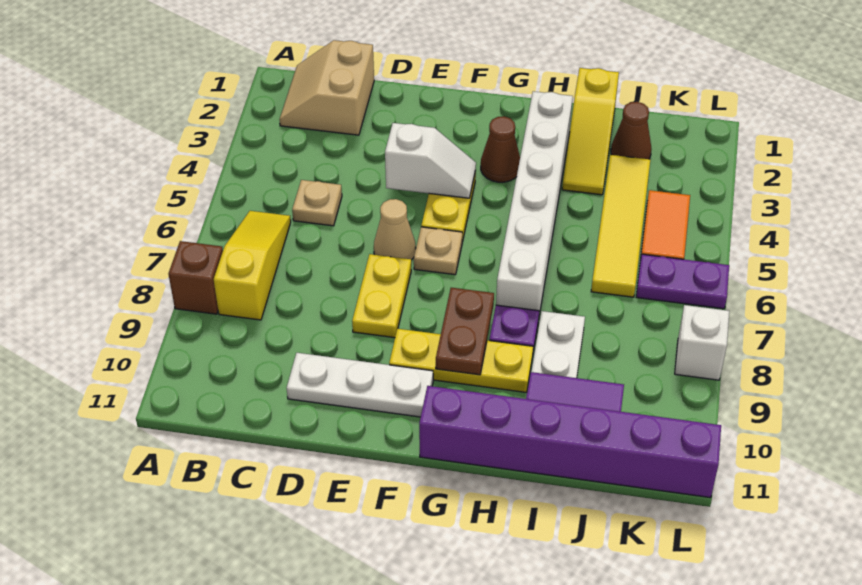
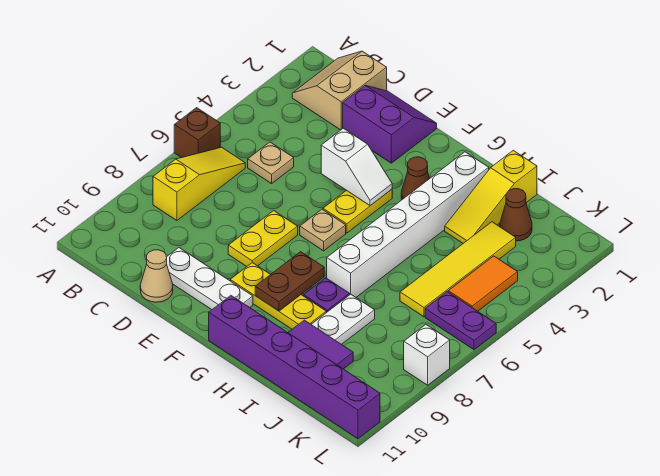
brown 1x1 brick [168,241,223,314] -> brown 1x1 brick moved to [174,108,220,158]
none -> purple 2x2 slope [343,85,437,163]
tan 1x1 cone [374,199,416,260] -> tan 1x1 cone moved to [140,250,173,302]

